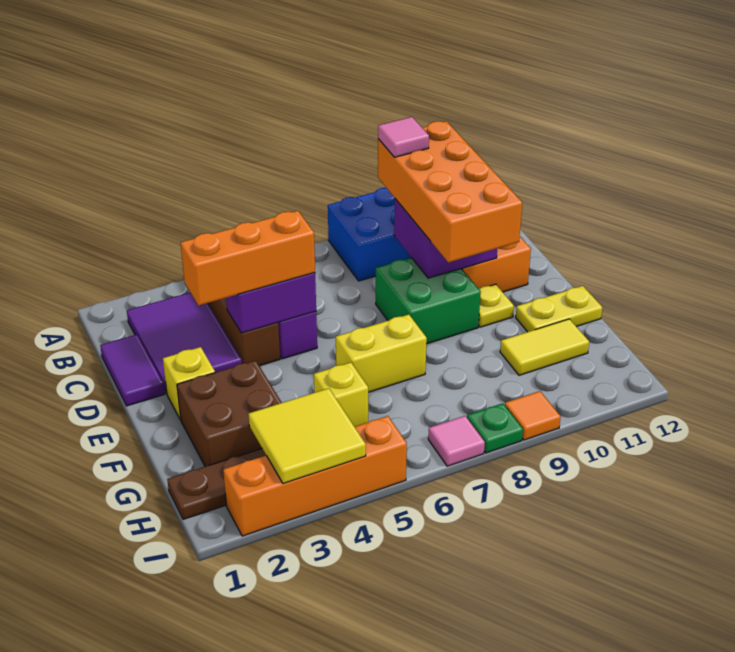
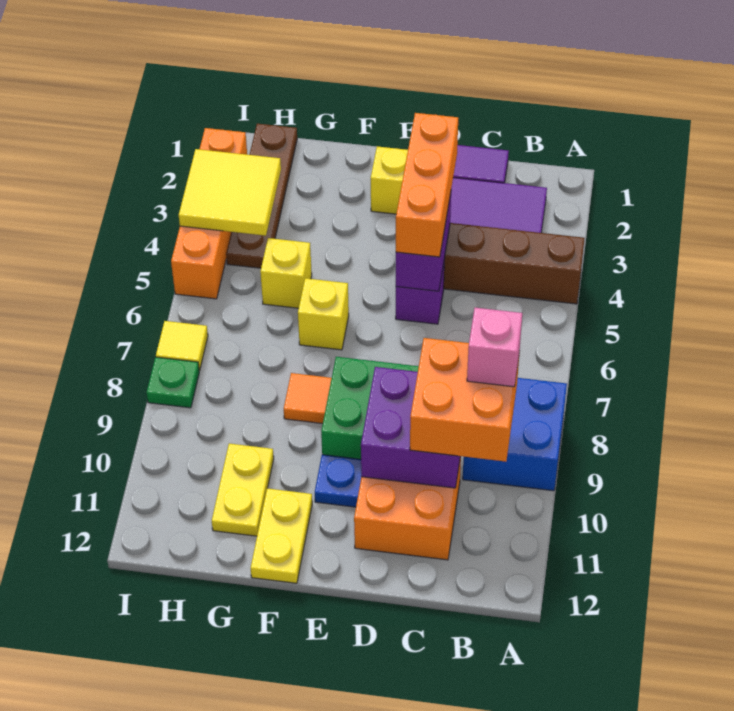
orange 2x4 brick [378,121,522,262] -> orange 2x2 brick [410,338,520,462]
pink 1x1 tile [378,117,429,157] -> pink 1x1 brick [467,308,522,387]
yellow 1x1 plate [479,284,514,327] -> blue 1x1 plate [315,455,361,507]
brown 2x2 brick [177,361,282,467] -> none
yellow 1x2 brick [336,314,427,392] -> yellow 1x1 brick [298,278,349,350]
yellow 1x2 tile [500,319,589,375] -> yellow 1x2 plate [212,443,274,536]
pink 1x1 tile [428,416,485,466] -> yellow 1x1 tile [156,321,208,371]
orange 1x1 tile [505,391,561,440] -> orange 1x1 tile moved to [284,373,332,424]

